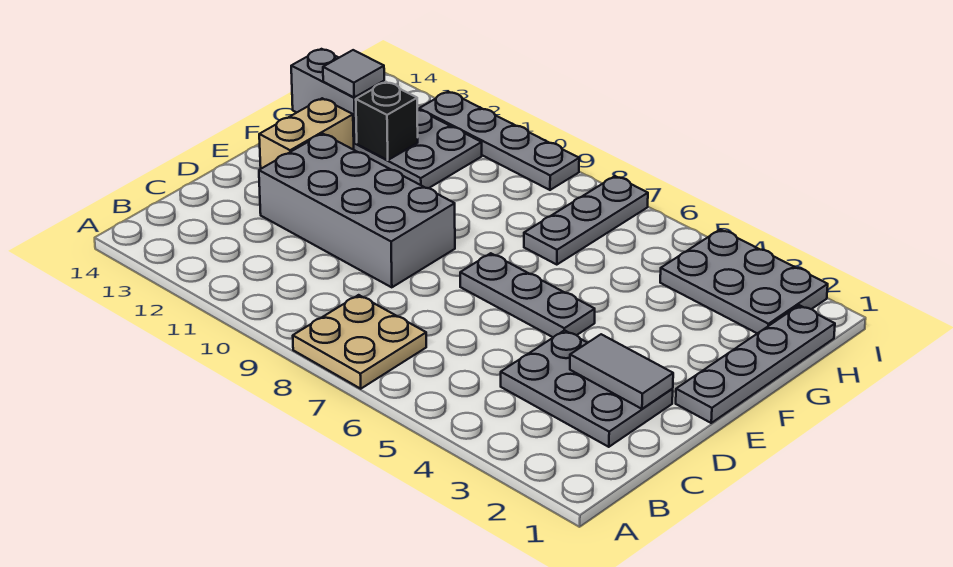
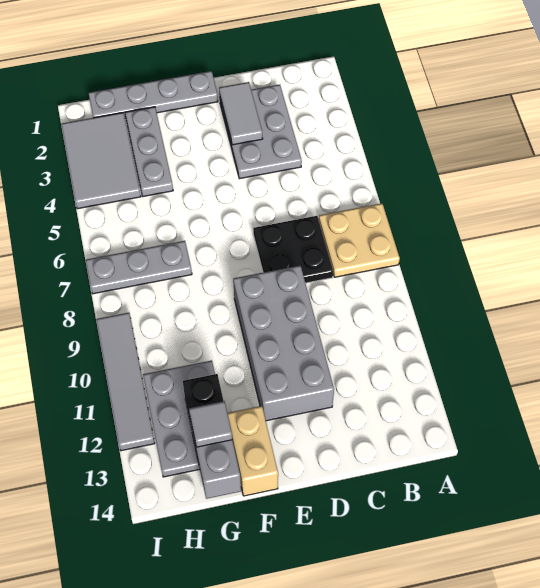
none -> black 2x2 plate [253,216,333,283]
grey 1x3 plate [460,253,595,337] -> grey 1x3 plate moved to [125,107,173,196]
tan 1x2 brick [259,98,354,169] -> tan 1x2 brick turned to [227,406,278,496]
grey 2x3 plate [660,229,828,333] -> grey 2x3 tile [61,113,141,209]
grey 1x4 plate [419,92,579,190] -> grey 1x4 tile [96,313,155,451]

